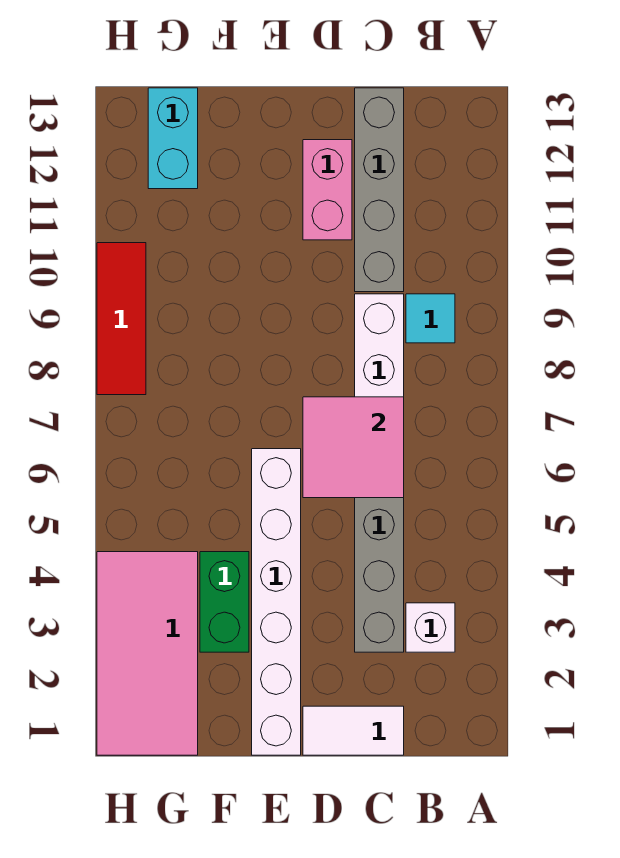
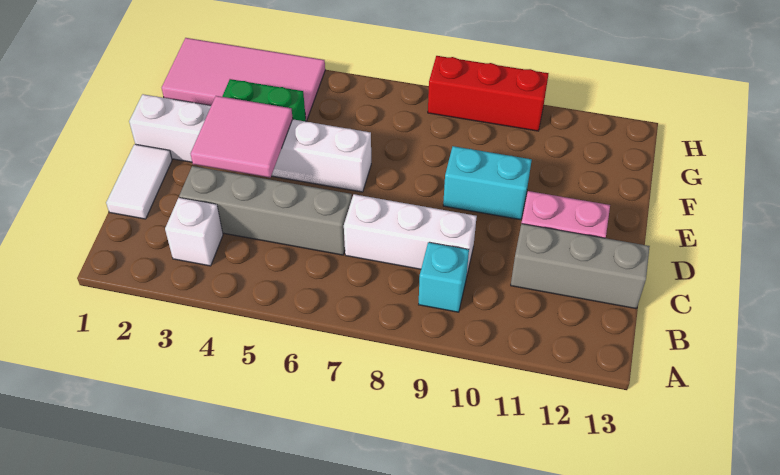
cyan 1x1 tile [406,294,455,343] -> cyan 1x1 brick [419,242,469,312]
pink 2x2 tile [303,397,404,498] -> pink 2x2 tile moved to [191,96,293,178]
grey 1x4 brick [355,88,404,292] -> grey 1x3 brick [511,224,650,309]
cyan 1x2 brick [148,88,198,189] -> cyan 1x2 brick moved to [443,146,532,220]
red 1x3 tile [97,243,146,395] -> red 1x3 brick [428,56,549,131]

